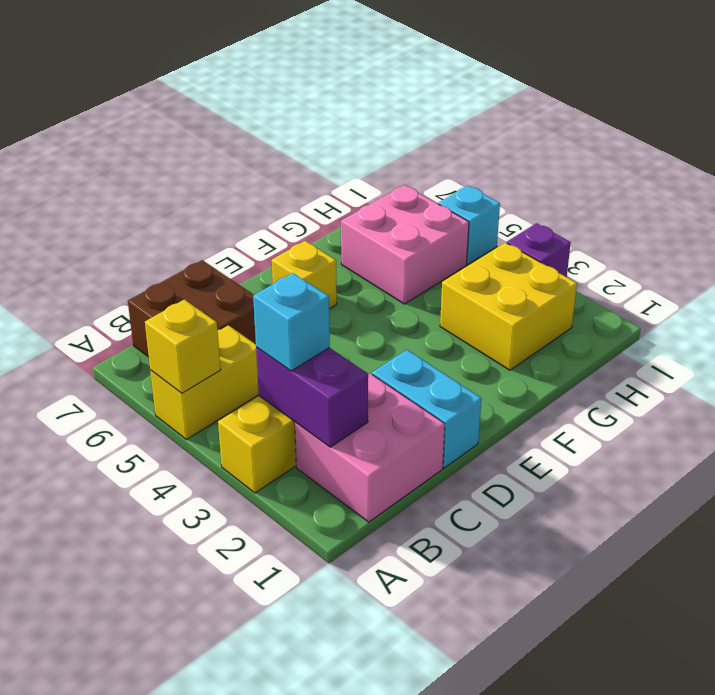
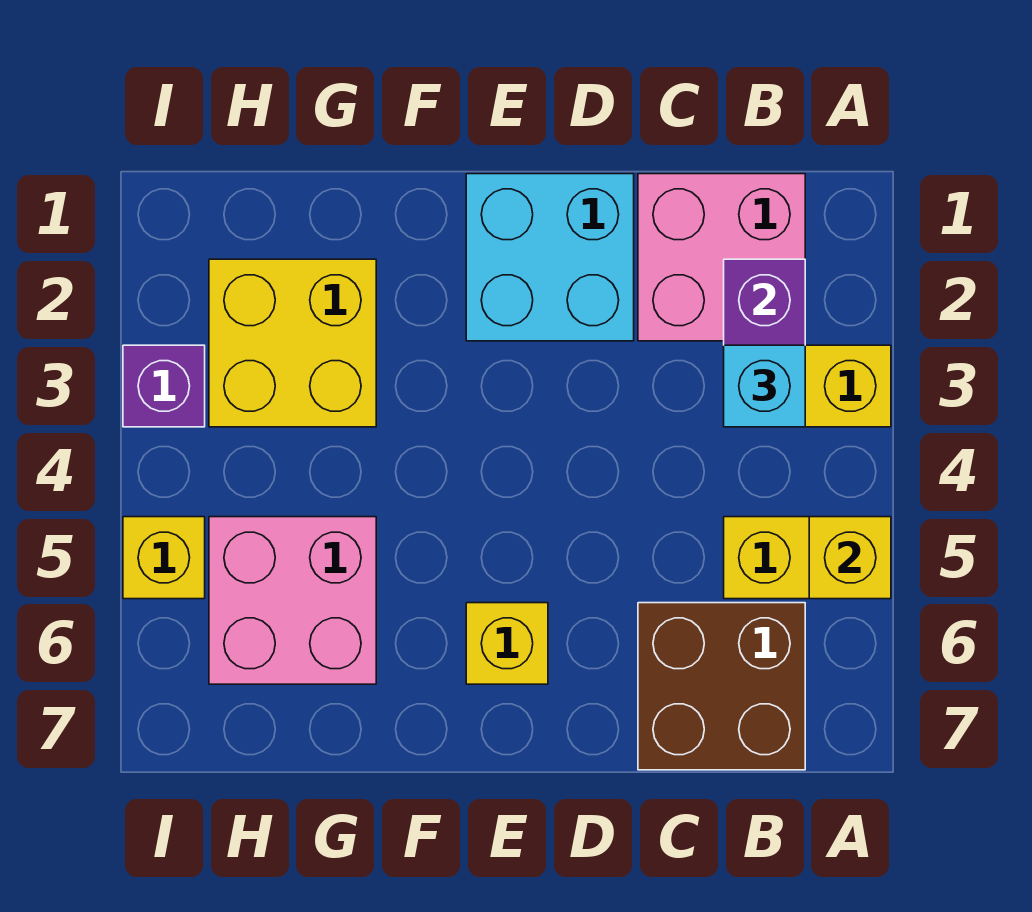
cyan 1x2 brick [372,350,481,468] -> cyan 2x2 brick [466,174,634,341]
cyan 1x1 brick [438,186,500,264] -> yellow 1x1 brick [123,517,205,599]

